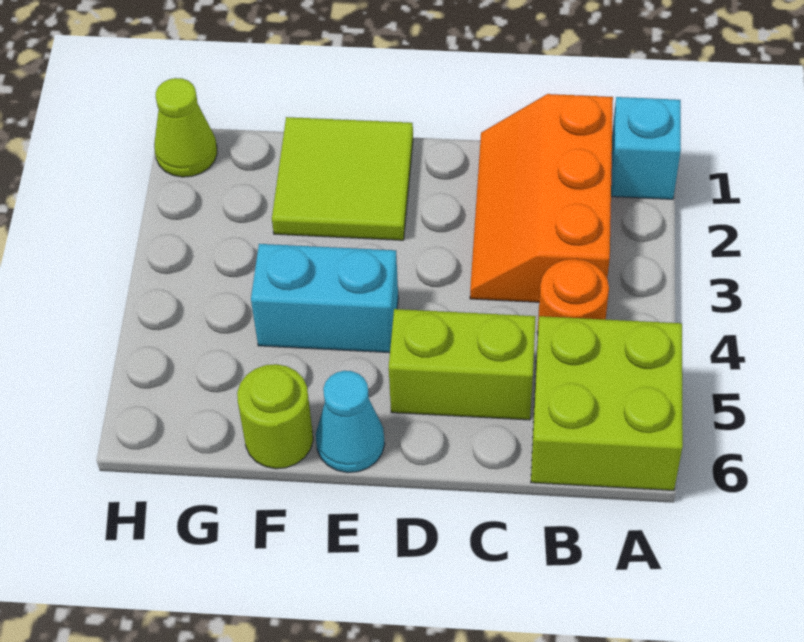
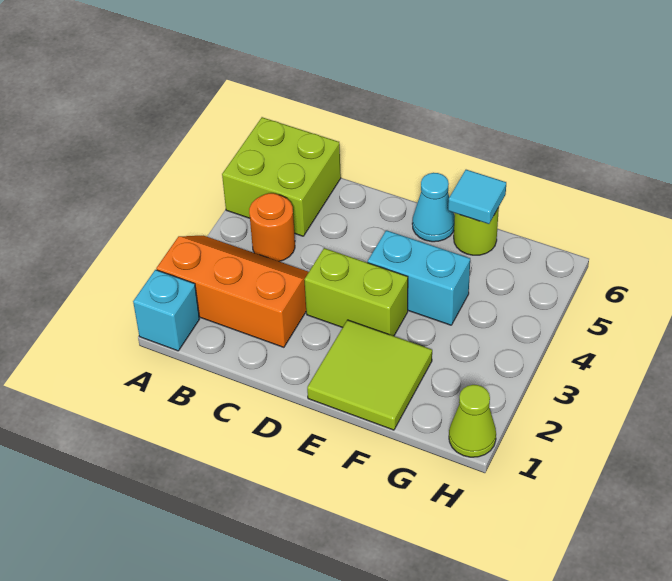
orange 2x3 slope [470,94,613,302] -> orange 2x3 slope turned to [156,236,309,347]
lime 1x2 brick [389,309,536,420] -> lime 1x2 brick moved to [304,248,408,336]
none -> cyan 1x1 tile [448,170,506,224]

